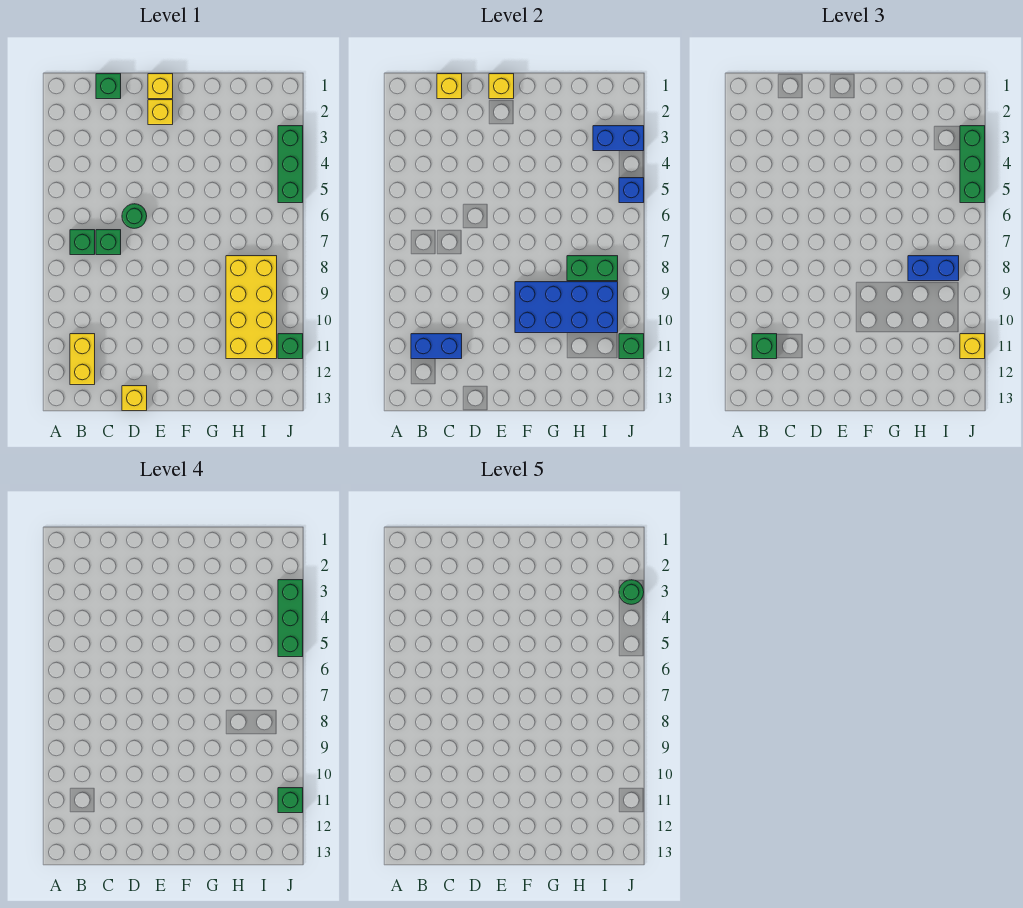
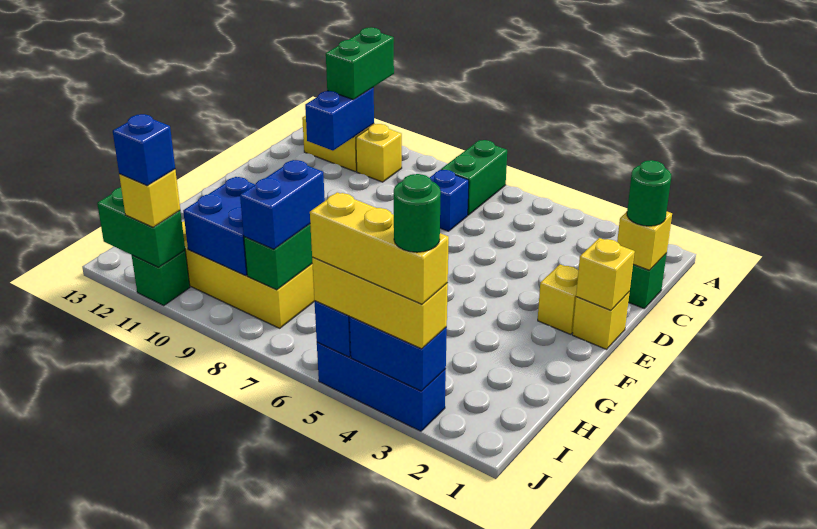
green 1x1 brick [70,230,95,255] -> green 1x2 brick [441,140,507,215]
green 1x1 brick [752,334,777,359] -> green 1x2 brick [326,27,394,99]
green 1x1 brick [96,230,121,255] -> blue 1x1 brick [430,170,469,231]
green 1x1 round brick [122,204,147,228] -> green 1x1 round brick moved to [627,160,671,226]
yellow 1x1 brick [122,386,147,411] -> yellow 1x1 brick moved to [356,124,402,182]
blue 2x4 brick [515,282,618,333] -> blue 2x2 brick [183,177,255,276]
blue 1x2 brick [593,126,644,151] -> blue 1x2 brick turned to [350,317,447,391]
green 1x3 brick [278,126,303,203] -> blue 1x3 brick [317,342,446,431]
green 1x3 brick [960,126,985,203] -> yellow 1x3 brick [312,257,448,349]
green 1x3 brick [278,580,303,657] -> yellow 1x3 brick [310,192,449,304]
green 1x1 brick [619,334,644,359] -> green 1x2 brick [97,187,185,267]
green 1x1 brick [278,788,303,813] -> blue 1x1 brick [113,114,175,186]

